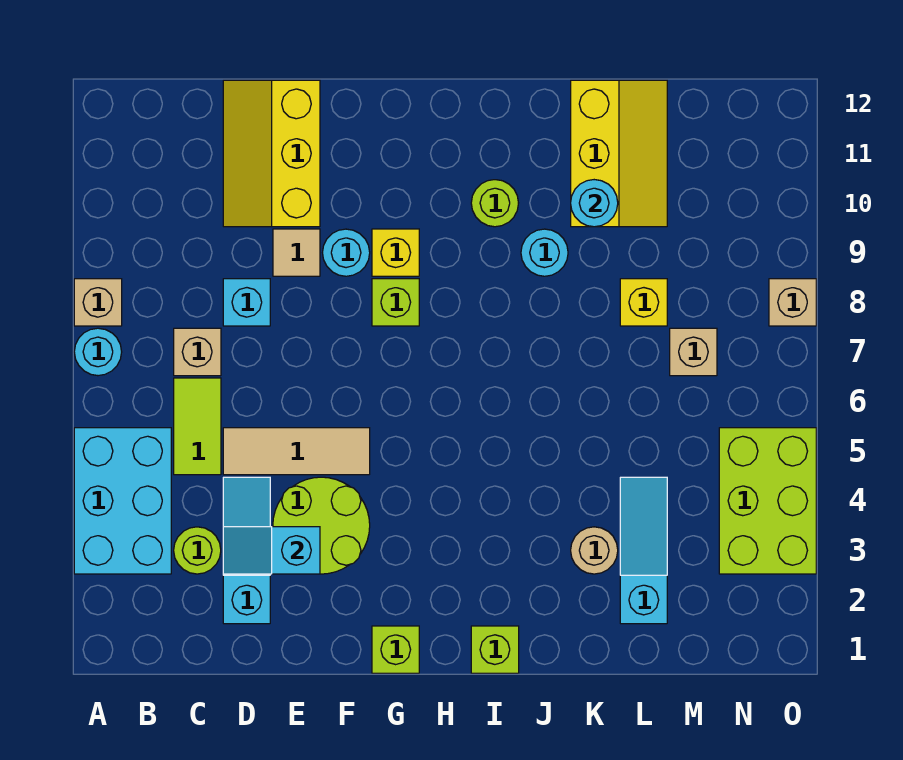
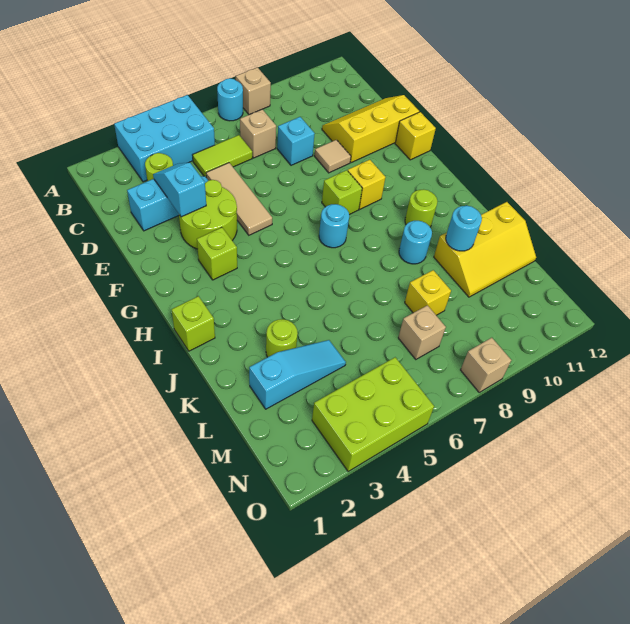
cyan 1x1 round brick [322,229,370,276] -> cyan 1x1 round brick moved to [319,204,349,248]
none -> yellow 1x1 brick [395,112,436,160]
lime 1x1 brick [372,626,419,673] -> lime 1x1 brick moved to [197,227,237,280]
tan 1x1 round brick [571,527,618,574] -> lime 1x1 round brick [266,319,298,357]

